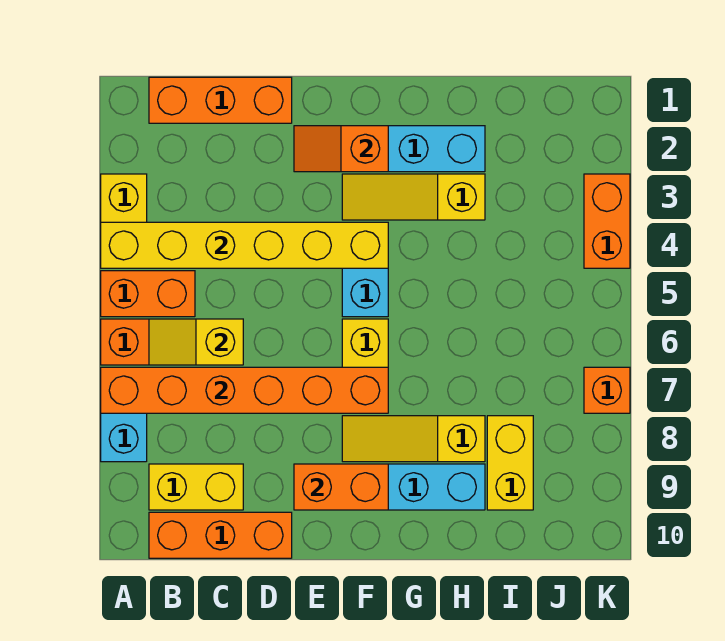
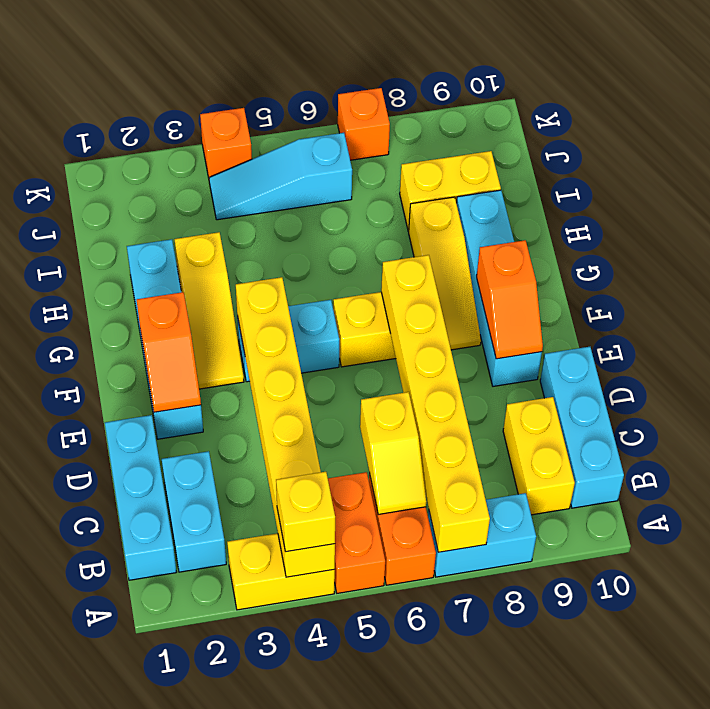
none -> yellow 1x1 brick [276,472,335,552]
orange 1x6 brick [101,367,388,413] -> yellow 1x6 brick [381,255,490,552]
orange 1x3 brick [149,77,292,123] -> cyan 1x3 brick [105,415,176,580]
none -> cyan 1x2 brick [162,451,226,572]
orange 1x3 brick [149,512,292,558] -> cyan 1x3 brick [540,347,624,508]
orange 1x2 brick [294,464,388,510] -> orange 1x2 slope [477,240,543,359]
none -> cyan 1x3 slope [209,133,352,220]
orange 1x2 brick [584,174,630,268] -> orange 1x1 brick [200,108,252,178]

